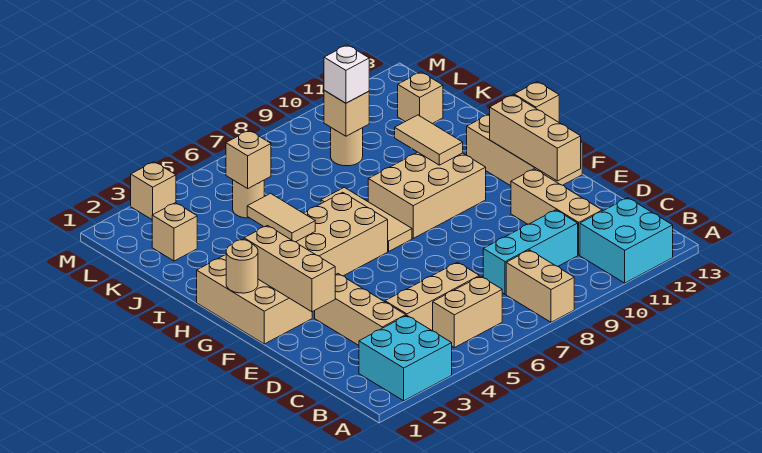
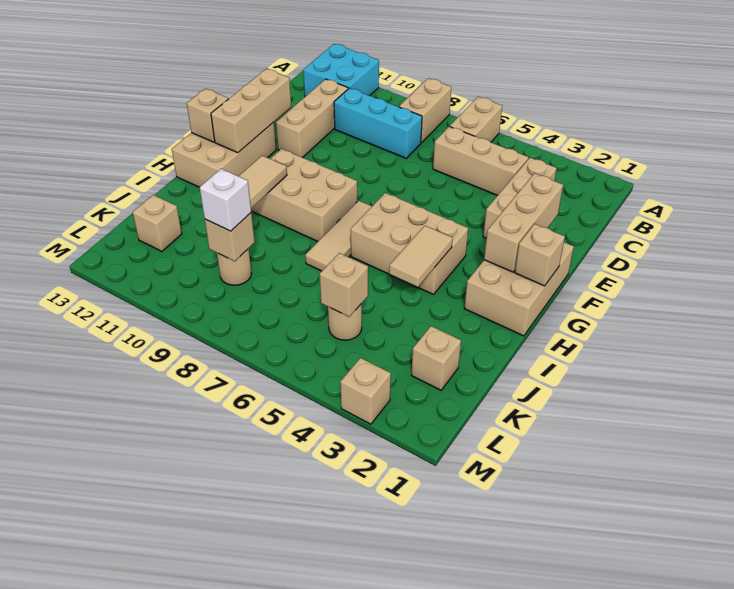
cyan 2x2 brick [359,316,452,401] -> none
tan 1x2 brick [433,276,502,348] -> tan 1x2 brick turned to [450,97,502,142]
tan 1x1 round brick [226,240,258,293] -> tan 1x1 brick [515,224,565,286]

